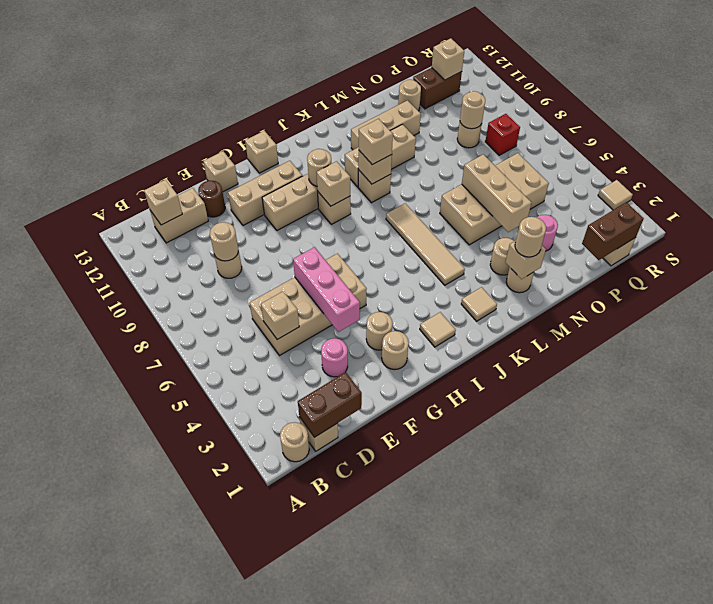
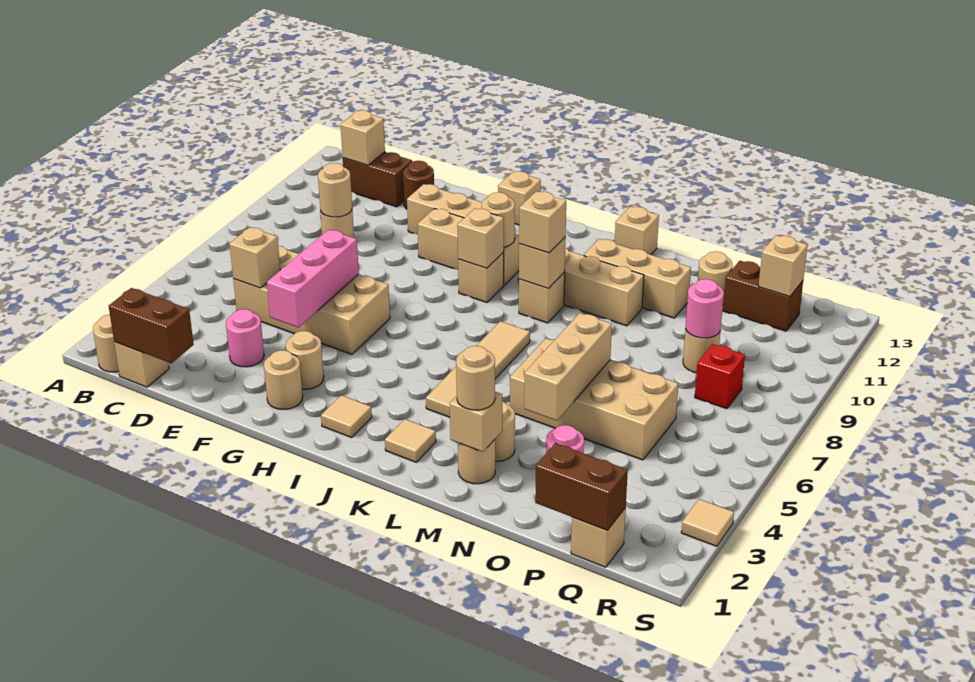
tan 1x2 brick [150,188,208,243] -> brown 1x2 brick [343,152,412,207]
tan 1x1 brick [203,151,238,192] -> tan 1x1 brick moved to [615,206,659,255]
tan 1x1 round brick [460,91,485,129] -> pink 1x1 round brick [686,279,724,338]

